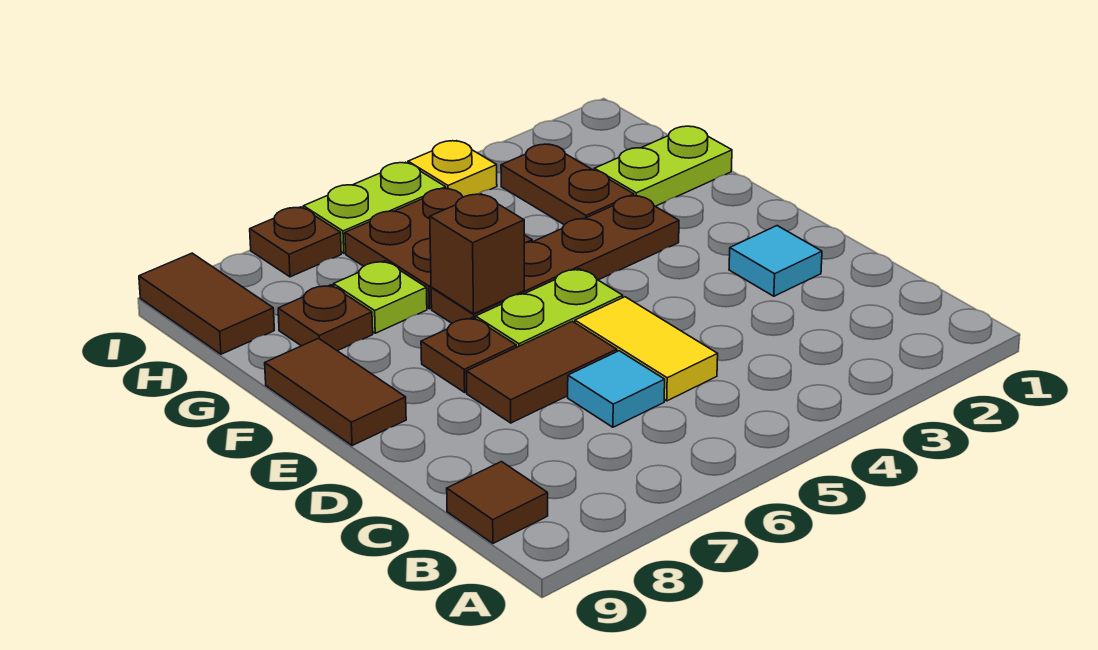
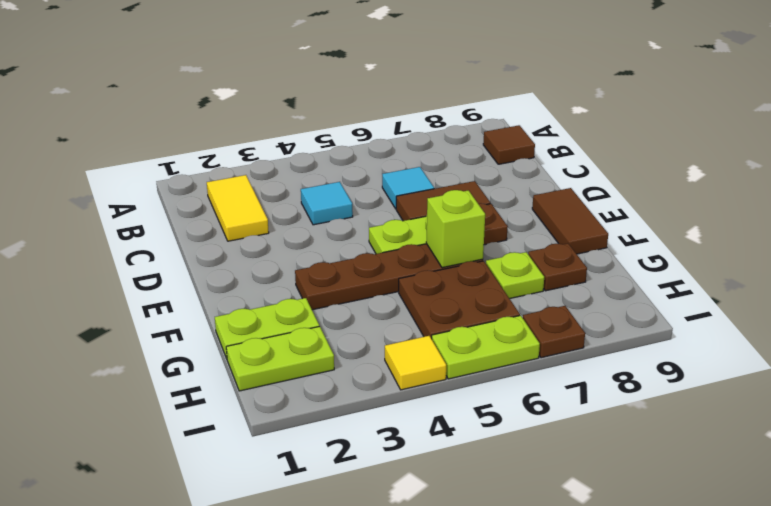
yellow 1x2 tile [575,297,718,401] -> yellow 1x2 tile moved to [207,175,269,241]
cyan 1x1 tile [729,226,822,296] -> cyan 1x1 tile moved to [301,182,353,225]
brown 1x1 brick [430,194,524,314] -> lime 1x1 brick [426,190,485,268]
brown 1x2 plate [501,144,634,225] -> none
none -> lime 1x2 plate [226,326,334,391]
brown 1x2 tile [139,253,274,354] -> none
yellow 1x1 plate [408,141,497,197] -> yellow 1x1 tile [385,336,446,390]

